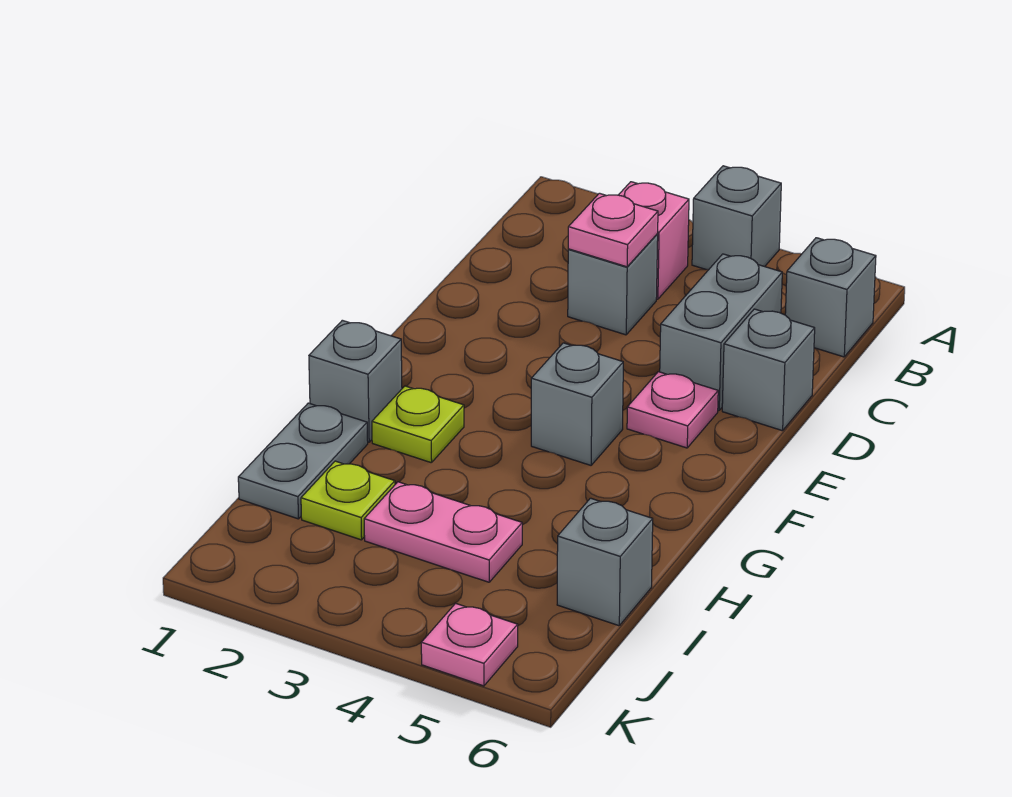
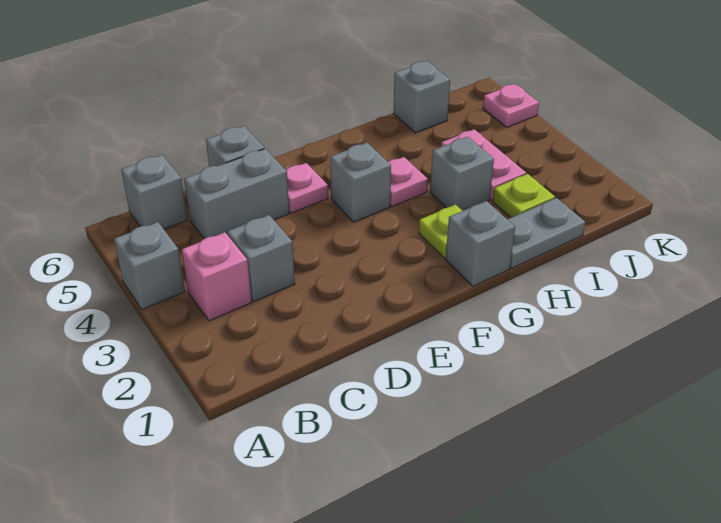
pink 1x1 plate [568,193,658,267] -> pink 1x1 plate moved to [388,157,428,206]
none -> grey 1x1 brick [430,137,494,211]

